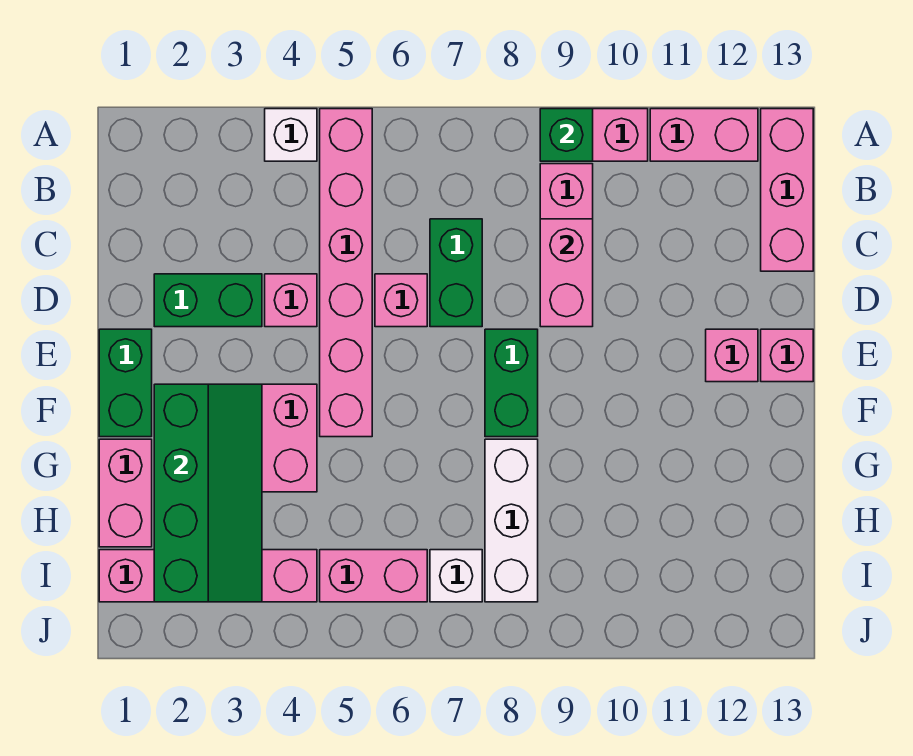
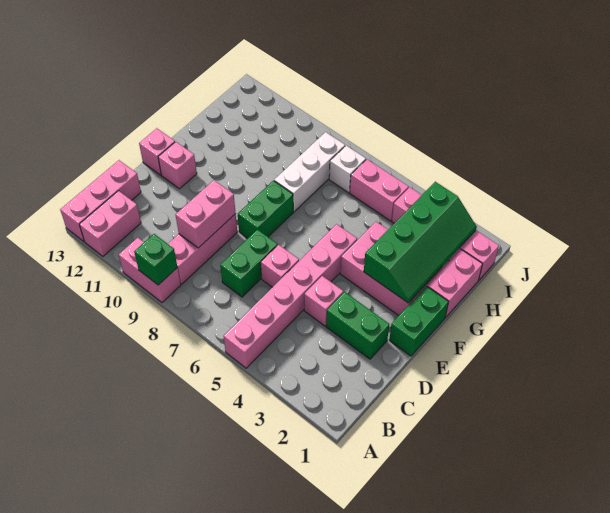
white 1x1 brick [265,109,317,161] -> none
pink 1x2 brick [650,109,758,161] -> pink 1x2 brick turned to [79,191,141,256]
green 2x4 slope [154,384,262,602] -> green 2x4 slope turned to [364,182,477,303]

